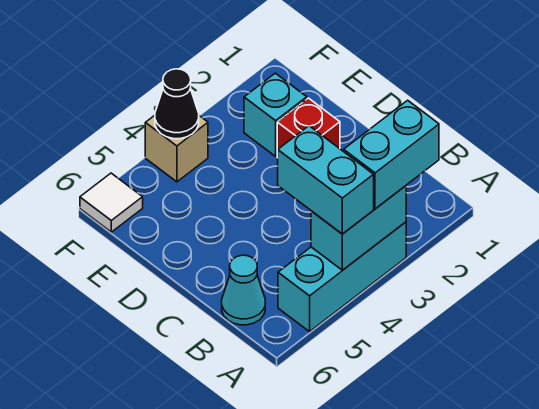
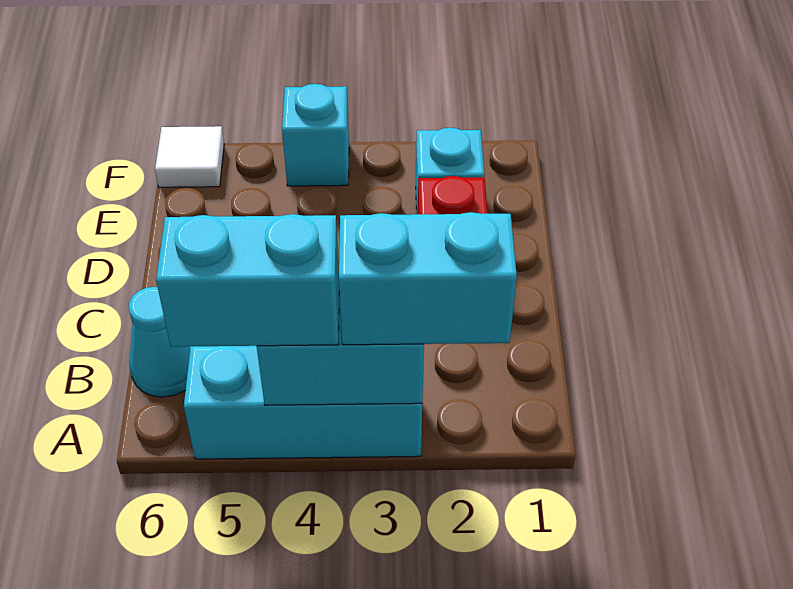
cyan 1x2 brick [278,126,374,234] -> cyan 1x2 brick turned to [156,214,339,347]
tan 1x1 brick [145,115,208,182] -> cyan 1x1 brick [282,84,349,186]
black 1x1 cone [155,69,199,139] -> none

